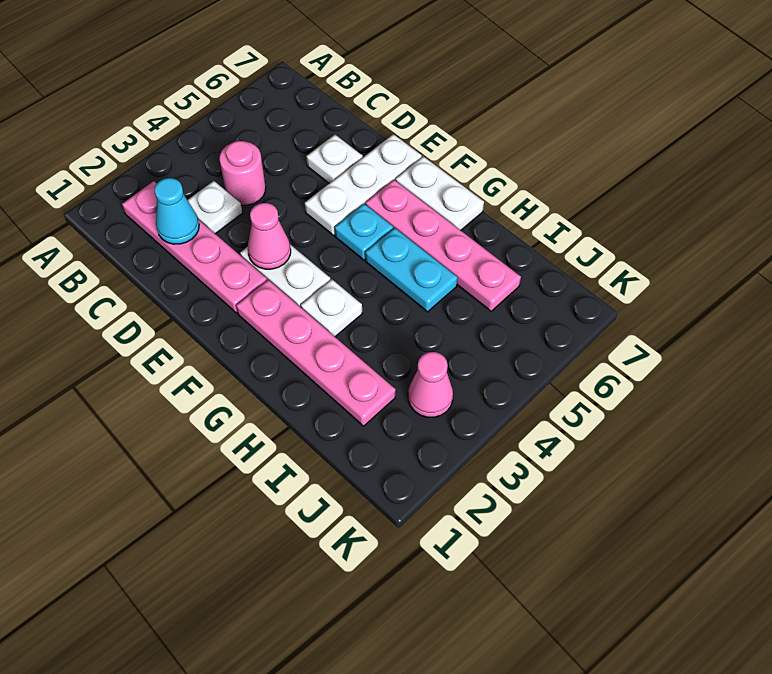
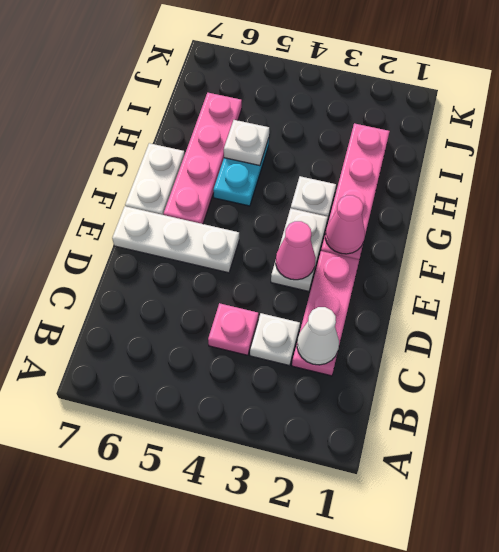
pink 1x4 plate [122,181,267,313] -> pink 1x3 plate [292,251,359,376]
cyan 1x1 cone [155,178,199,244] -> white 1x1 cone [297,307,339,365]
pink 1x1 round brick [219,141,266,205] -> pink 1x1 plate [208,303,258,355]
white 1x1 plate [306,135,363,183] -> white 1x1 plate moved to [224,120,269,166]
cyan 1x1 plate [335,204,393,260] -> none
pink 1x1 cone [408,352,453,417] -> pink 1x1 cone moved to [325,195,365,254]

